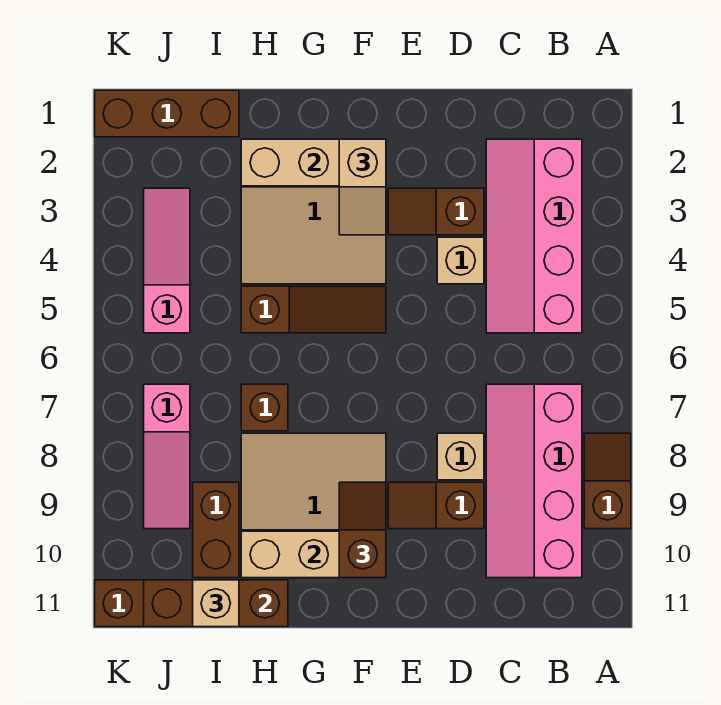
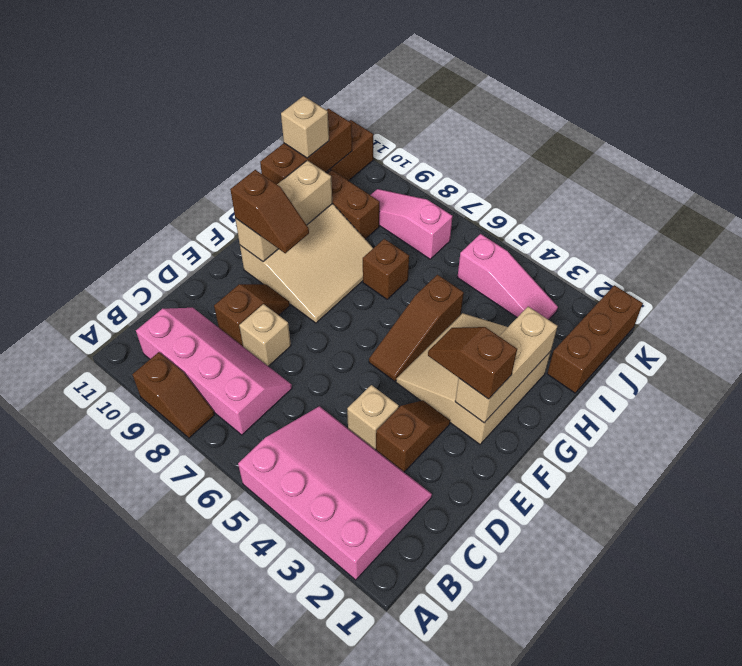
pink 2x4 slope [486,139,582,333] -> pink 3x4 slope [238,406,432,580]
tan 1x2 slope [339,139,386,235] -> brown 1x2 slope [428,327,517,399]

